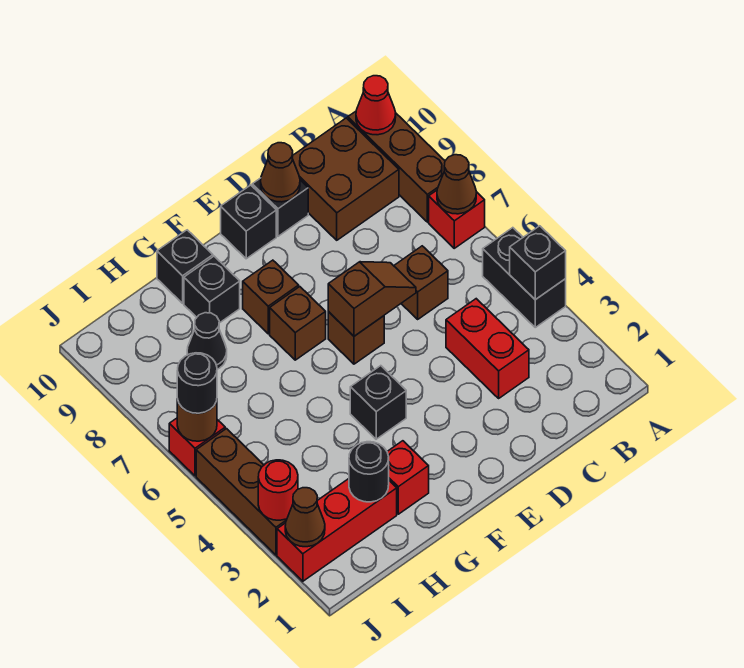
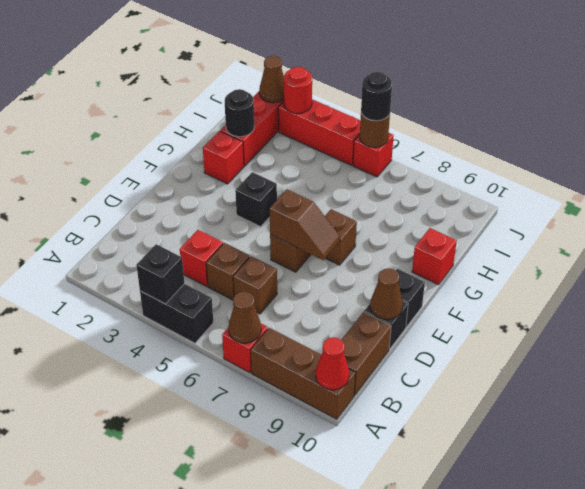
brown 2x2 brick [292,118,399,240] -> brown 1x2 brick [341,312,391,395]
red 1x2 brick [446,299,529,398] -> red 1x1 brick [180,230,223,286]
brown 1x2 slope [328,262,416,336] -> brown 1x2 slope turned to [270,189,340,260]
brown 1x1 brick [243,260,299,334] -> brown 1x1 brick moved to [206,243,250,300]
black 1x1 brick [184,256,240,323] -> none
black 1x1 brick [157,230,213,303] -> red 1x1 brick [412,228,457,285]
black 1x1 cone [187,313,227,369] -> none
brown 1x3 brick [196,429,287,555] -> red 1x3 brick [278,99,360,165]

